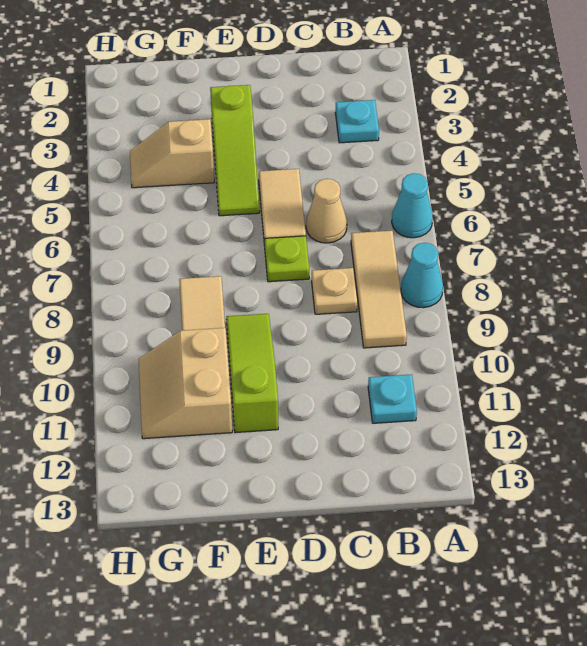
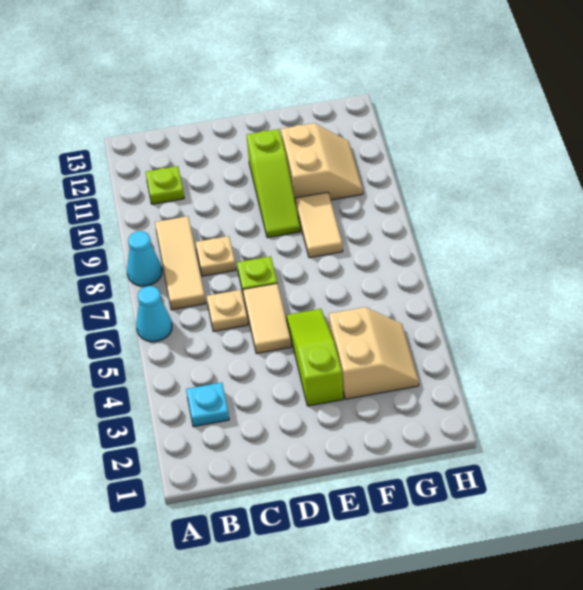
cyan 1x1 plate [368,374,417,423] -> lime 1x1 plate [146,166,184,204]
tan 1x1 cone [306,179,347,243] -> tan 1x1 plate [207,290,248,331]
tan 1x2 slope [130,119,214,188] -> tan 2x2 slope [329,307,419,399]

